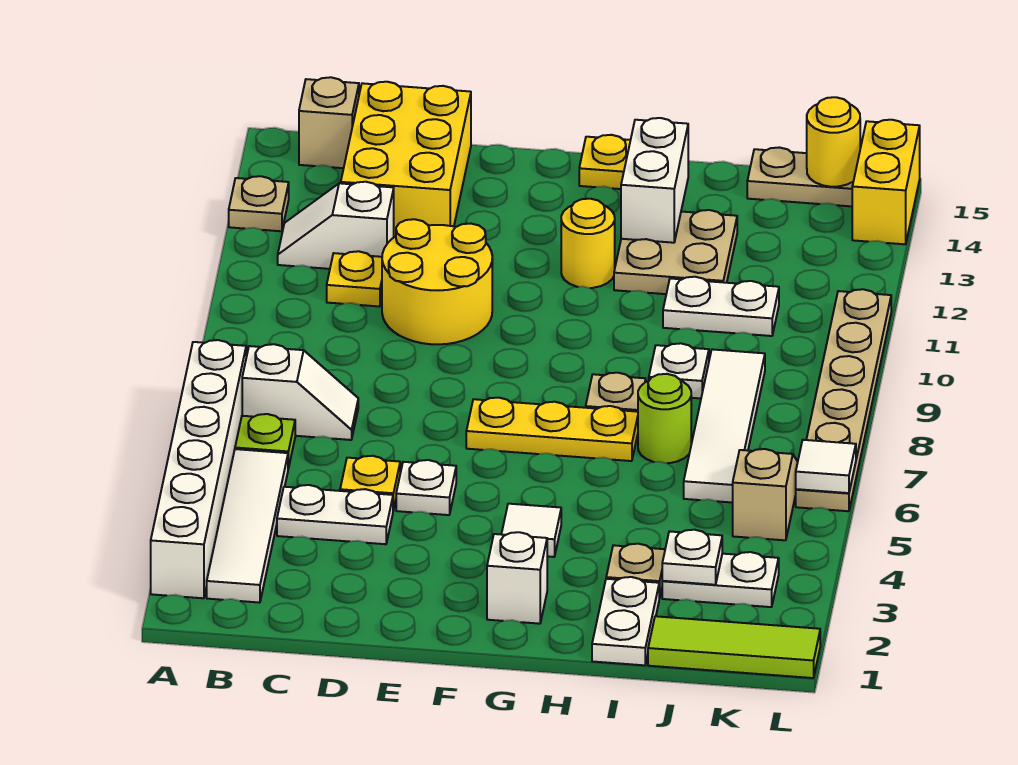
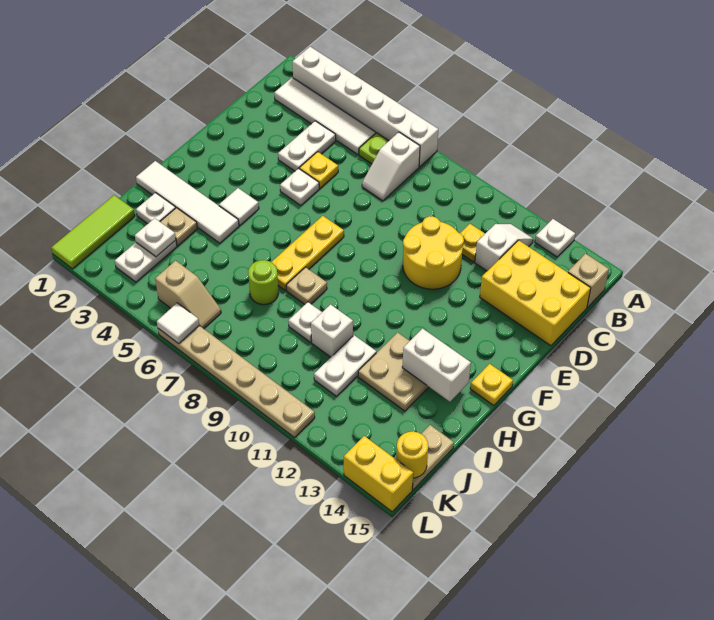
tan 1x1 plate [229,176,289,231] -> white 1x1 plate [535,219,575,257]
white 1x1 brick [487,532,547,624] -> white 1x1 brick moved to [311,305,353,357]
yellow 1x1 round brick [561,199,615,288] -> none
white 1x2 plate [592,577,659,665] -> white 1x1 plate [136,193,176,224]
white 1x4 tile [684,349,765,503] -> white 1x4 tile moved to [136,161,239,243]

